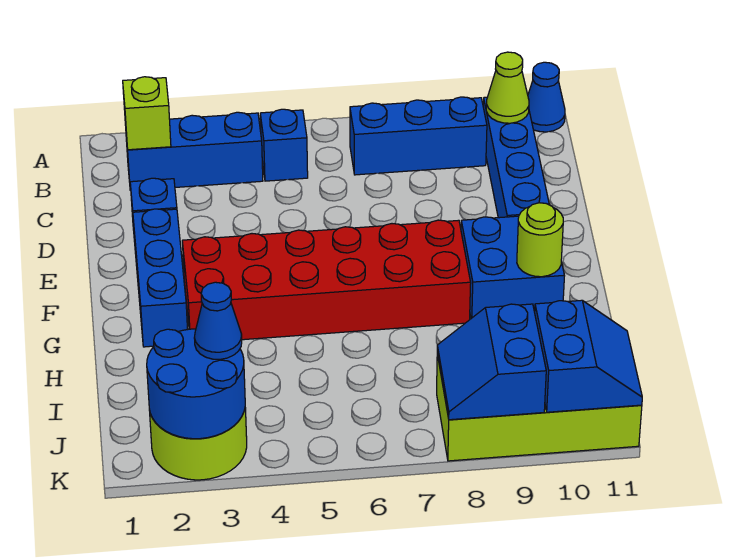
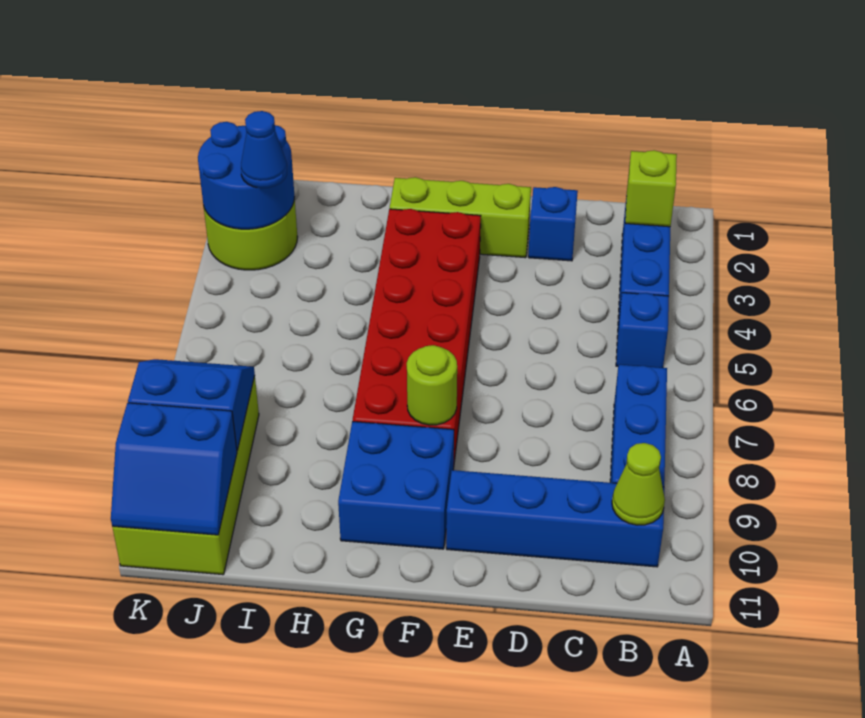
blue 1x1 cone [528,62,565,132] -> none
blue 1x3 brick [133,209,188,347] -> lime 1x3 brick [390,177,531,258]
lime 1x1 round brick [517,203,563,277] -> lime 1x1 round brick moved to [407,345,457,425]

